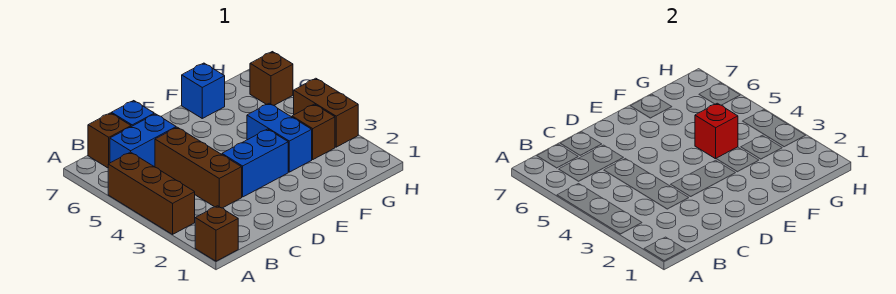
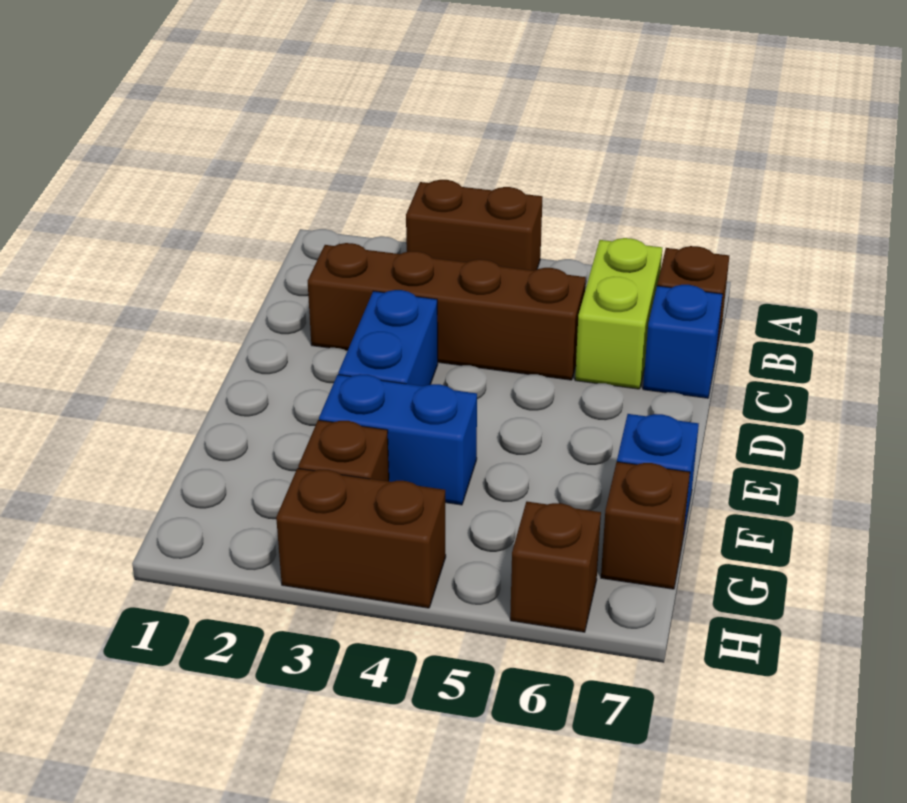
brown 1x1 brick [195,206,238,261] -> brown 1x1 brick moved to [601,462,690,589]
brown 1x3 brick [108,152,195,234] -> brown 1x2 brick [406,180,543,271]
blue 1x2 brick [110,114,176,167] -> lime 1x2 brick [575,238,662,389]
brown 1x3 brick [155,127,242,208] -> brown 1x4 brick [308,243,586,380]
red 1x1 brick [695,103,738,159] -> none

